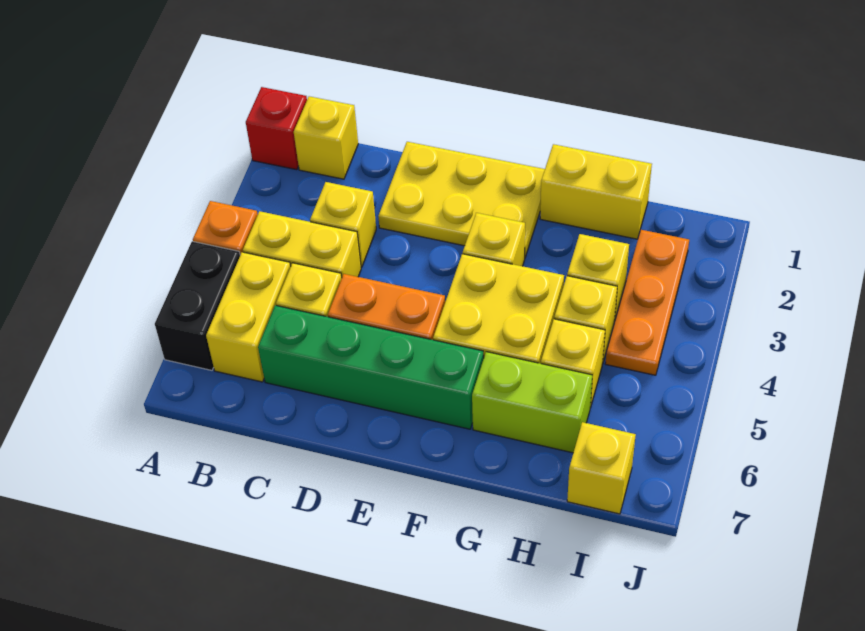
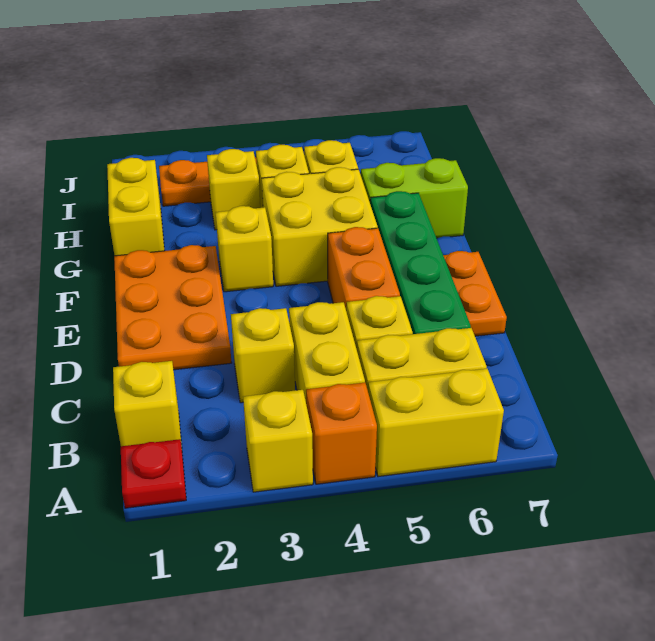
red 1x1 brick [246,87,307,170] -> red 1x1 plate [121,439,186,508]
black 1x2 brick [155,241,240,370] -> yellow 1x2 brick [368,369,504,477]
yellow 2x3 plate [378,142,545,257] -> orange 2x3 plate [114,245,232,370]
none -> orange 1x2 plate [443,251,507,336]
lime 1x2 brick [472,352,592,453] -> lime 1x2 brick turned to [361,158,468,238]
yellow 1x1 brick [567,422,636,514] -> yellow 1x1 brick moved to [243,390,313,492]

